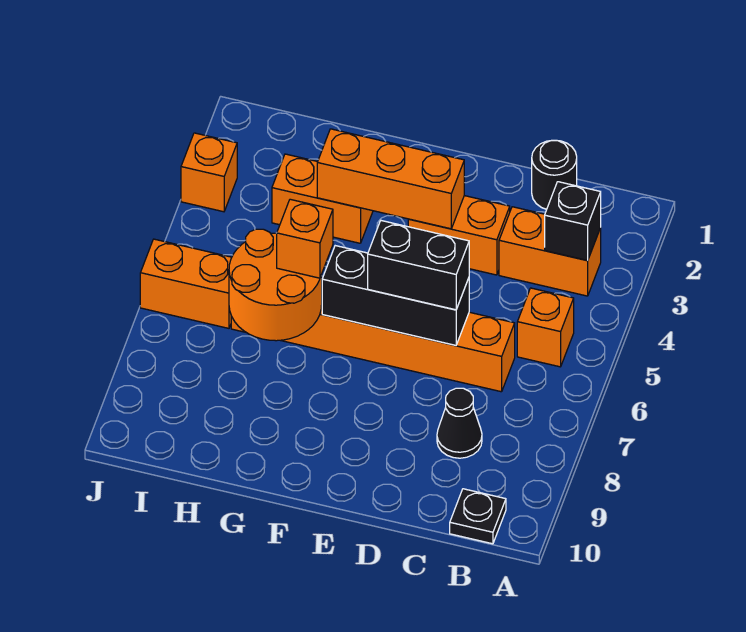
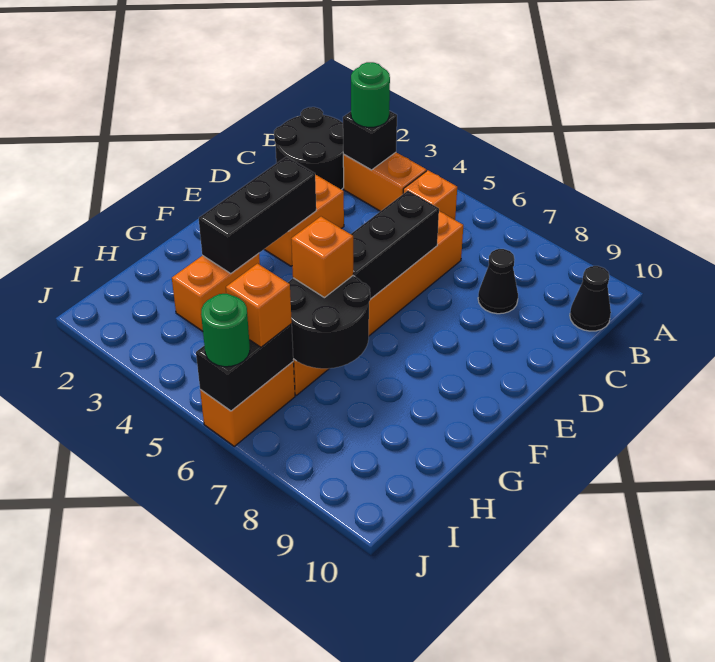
orange 1x2 brick [499,207,601,296] -> orange 1x2 brick turned to [343,152,426,211]
none -> green 1x1 round brick [351,62,390,127]
black 1x1 plate [450,489,506,544] -> black 1x1 cone [570,266,611,331]
black 1x1 round brick [532,140,577,209] -> black 2x2 round brick [274,107,344,190]
black 1x2 brick [368,221,469,310] -> black 1x2 brick moved to [196,324,293,411]
orange 1x3 brick [317,129,464,229] -> black 1x3 brick [199,157,316,273]
orange 2x2 round brick [229,229,322,341] -> black 2x2 round brick [288,276,370,369]
orange 1x1 brick [181,133,237,212] -> orange 1x1 brick moved to [226,264,292,347]
none -> green 1x1 round brick [201,294,250,367]

